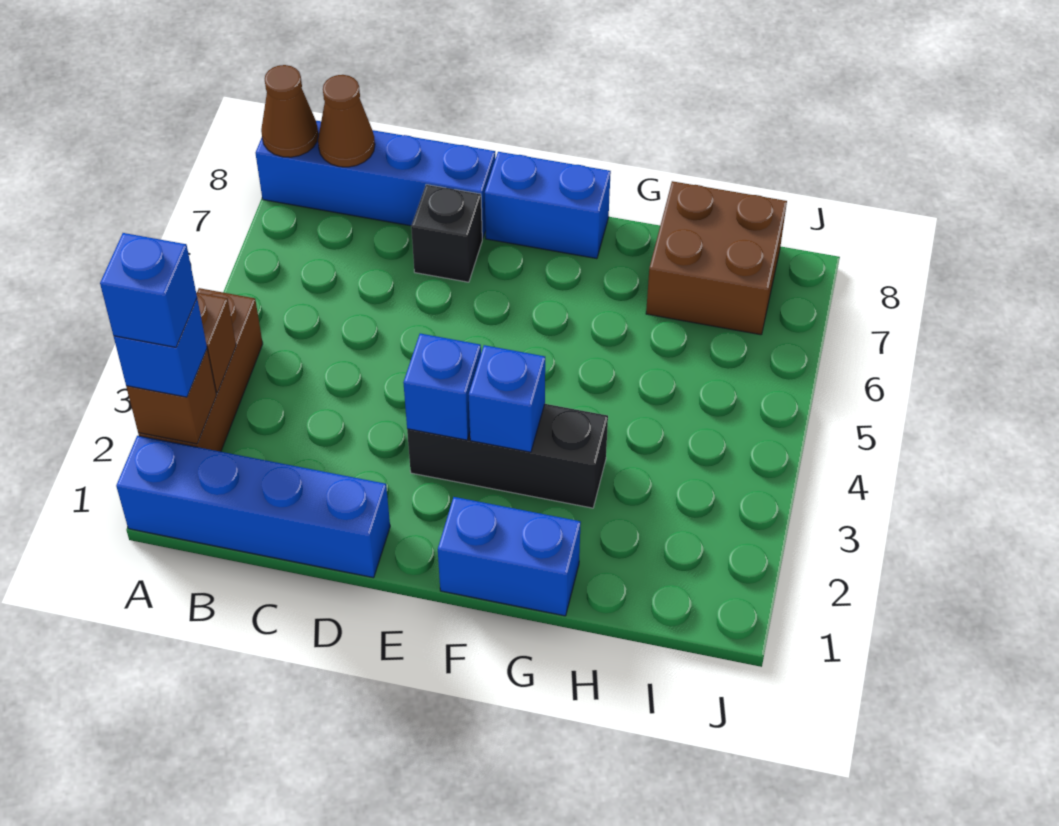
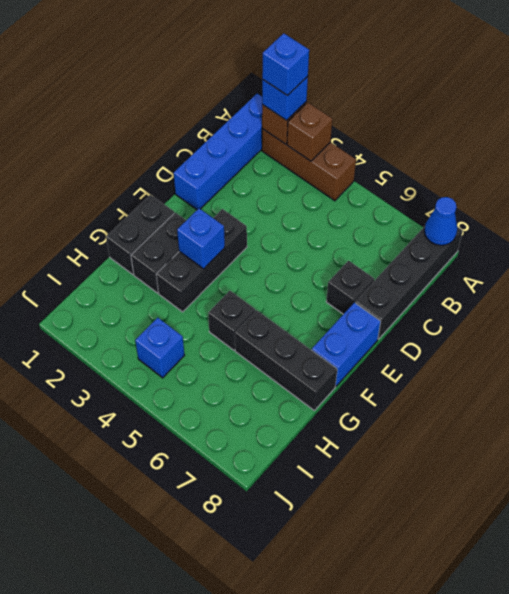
blue 1x4 brick [256,121,495,238] -> black 1x4 brick [355,226,463,339]
brown 1x1 cone [261,65,318,157] -> blue 1x1 cone [424,197,457,245]
brown 1x1 cone [318,75,375,167] -> none
blue 1x1 brick [403,334,481,440] -> blue 1x1 brick moved to [135,318,185,378]
blue 1x2 brick [438,497,581,616] -> black 1x2 brick [106,195,174,274]
none -> black 1x2 brick [131,213,186,293]
none -> black 1x1 brick [208,291,255,350]
none -> black 1x3 brick [235,310,337,410]
brown 2x2 brick [646,181,787,335] -> none

